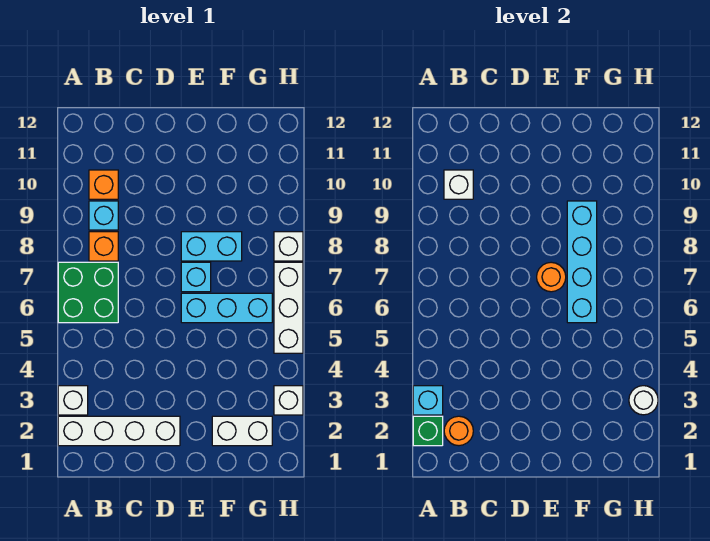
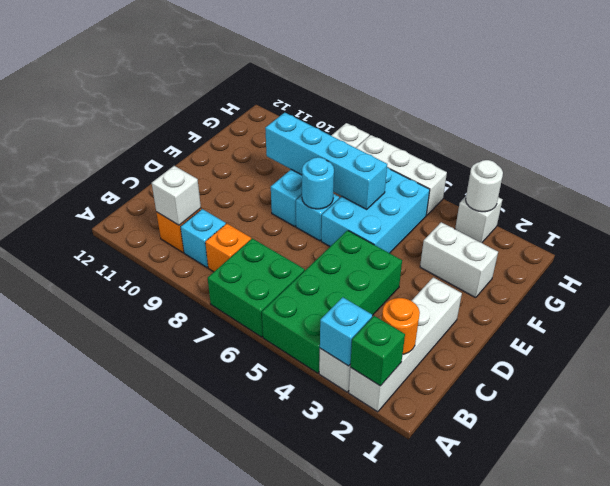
none -> green 2x4 brick [262,230,402,373]
cyan 1x3 brick [181,293,272,323] -> cyan 2x3 brick [321,167,430,253]
orange 1x1 round brick [537,262,566,292] -> cyan 1x1 round brick [302,157,334,209]
white 1x2 brick [212,416,272,446] -> white 1x2 brick turned to [420,222,498,298]

